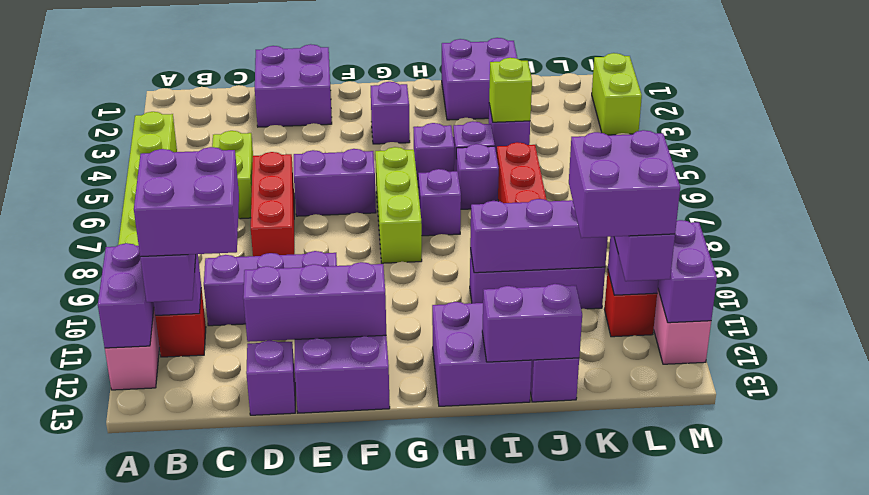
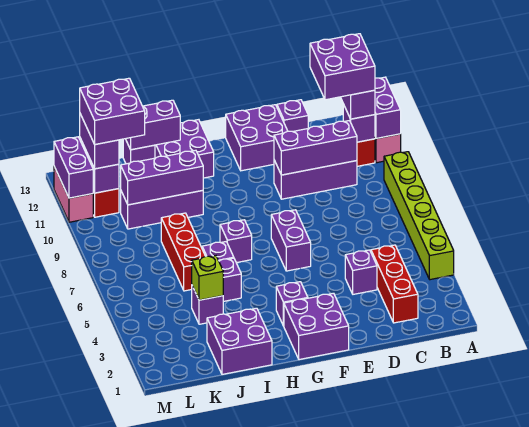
lime 1x2 brick [212,131,253,219] -> none
purple 2x2 brick [255,44,332,127] -> purple 2x2 brick moved to [284,293,349,360]
red 1x3 brick [251,152,294,256] -> red 1x3 brick moved to [371,245,418,323]
purple 1x3 brick [243,262,386,342] -> purple 1x3 brick moved to [274,121,357,175]
purple 1x2 brick [294,149,376,216] -> purple 1x2 brick turned to [271,210,311,271]
lime 1x3 brick [375,147,422,263] -> none
purple 1x1 brick [413,123,454,183] -> purple 1x1 brick moved to [345,250,377,294]
lime 1x2 brick [592,53,642,135] -> none

